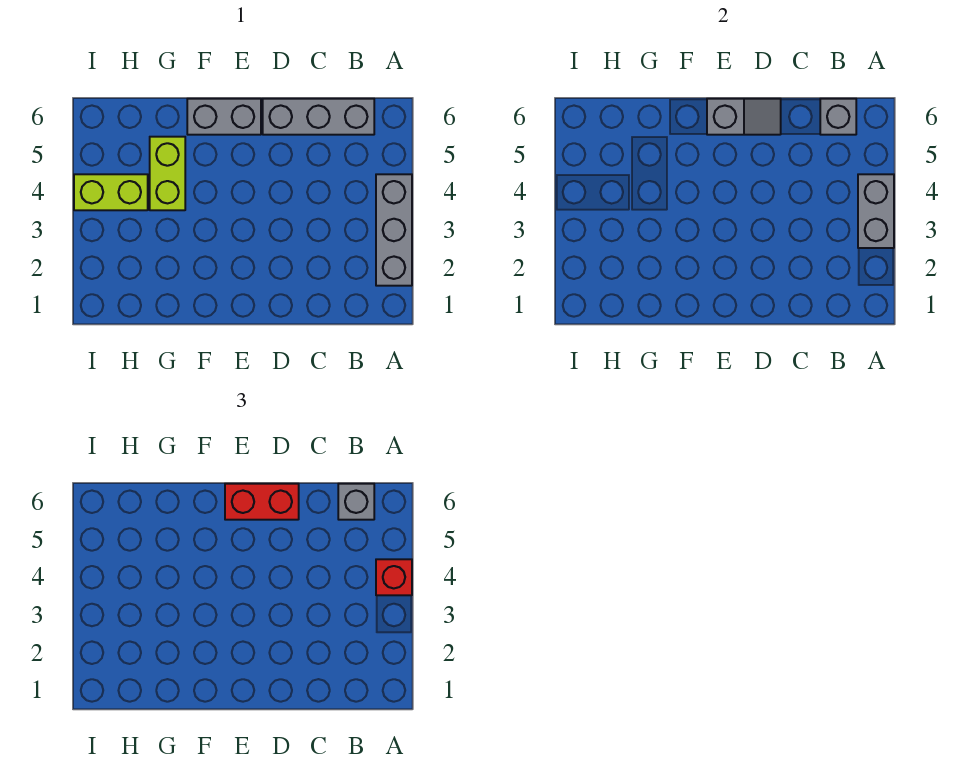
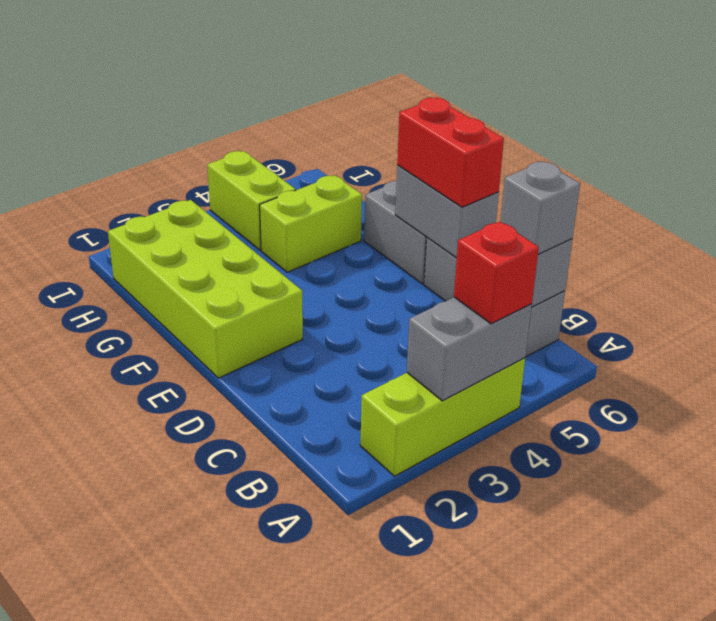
grey 1x3 brick [376,174,412,286] -> lime 1x3 brick [360,358,525,476]
grey 1x2 slope [707,99,781,135] -> grey 1x2 brick [395,166,499,258]
none -> lime 2x4 brick [108,200,303,378]

